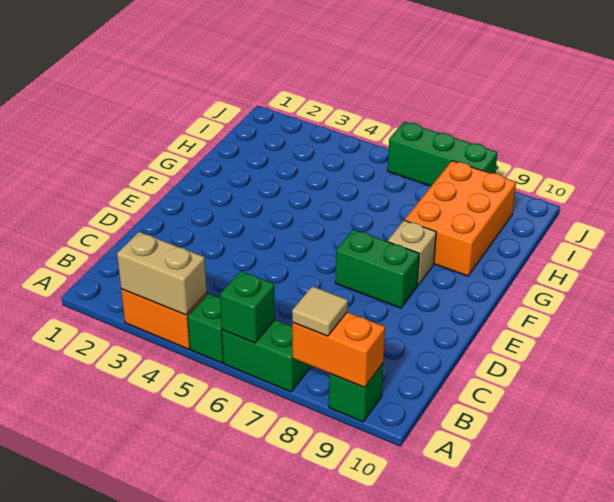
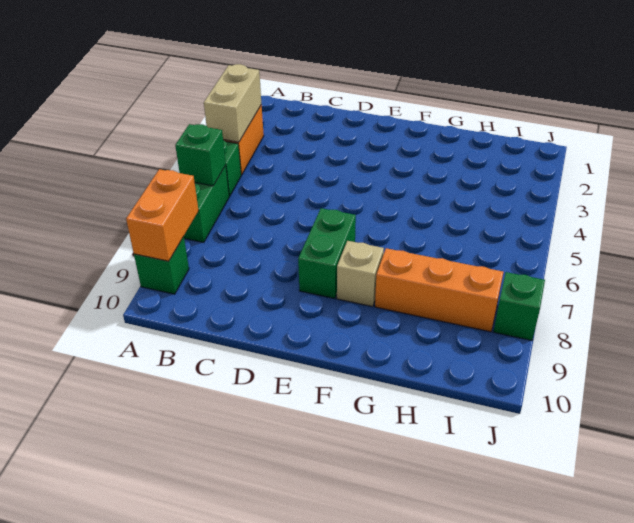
tan 1x1 tile [292,286,348,336] -> none
orange 2x3 brick [405,161,516,276] -> orange 1x3 brick [375,248,503,332]
green 1x3 brick [388,122,498,186] -> green 1x1 brick [493,272,545,340]

